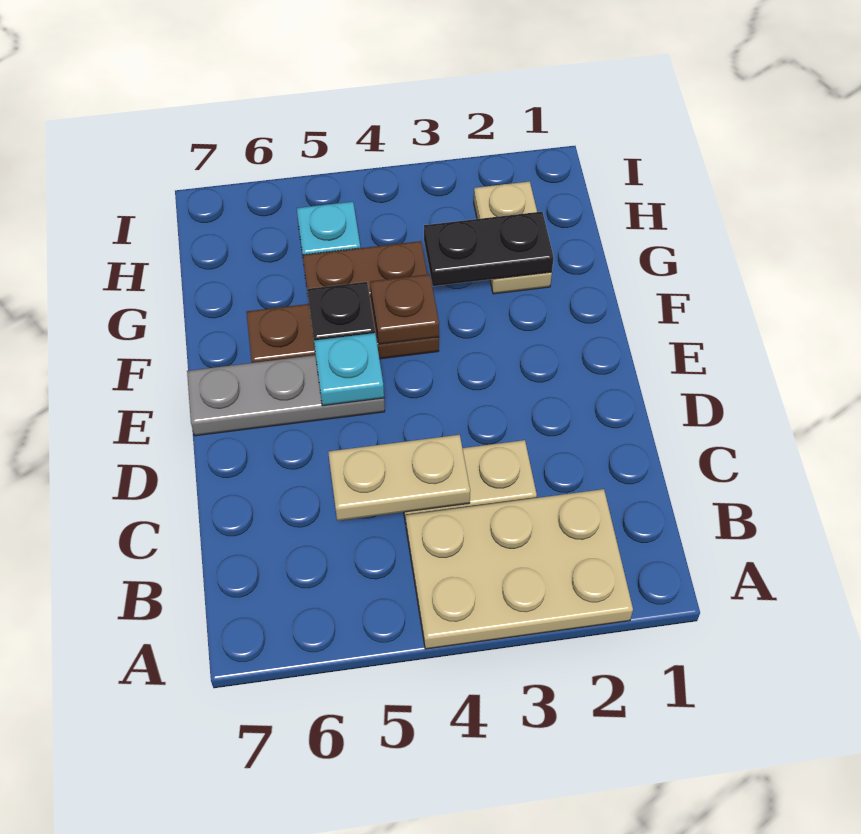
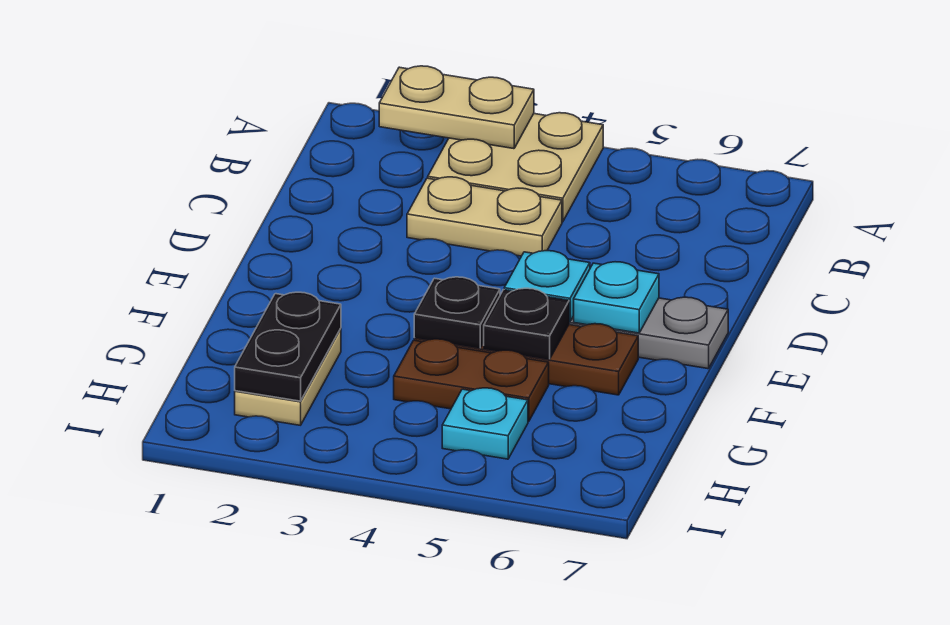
tan 2x3 plate [406,489,633,649] -> tan 2x2 plate [428,113,603,222]
tan 1x2 plate [328,435,470,521] -> tan 1x2 plate moved to [379,66,534,149]
none -> cyan 1x1 plate [574,262,659,333]
brown 1x1 plate [370,274,439,344] -> black 1x1 plate [414,277,500,348]
black 1x2 plate [424,212,554,286] -> black 1x2 plate turned to [235,292,341,401]

